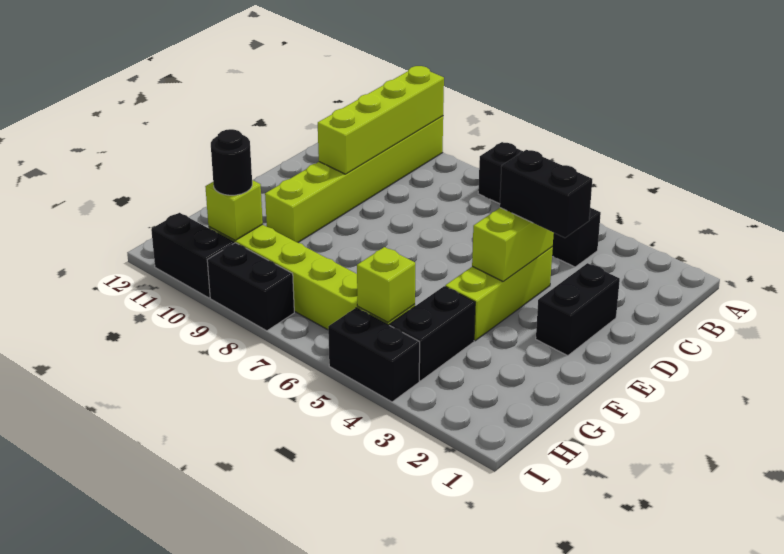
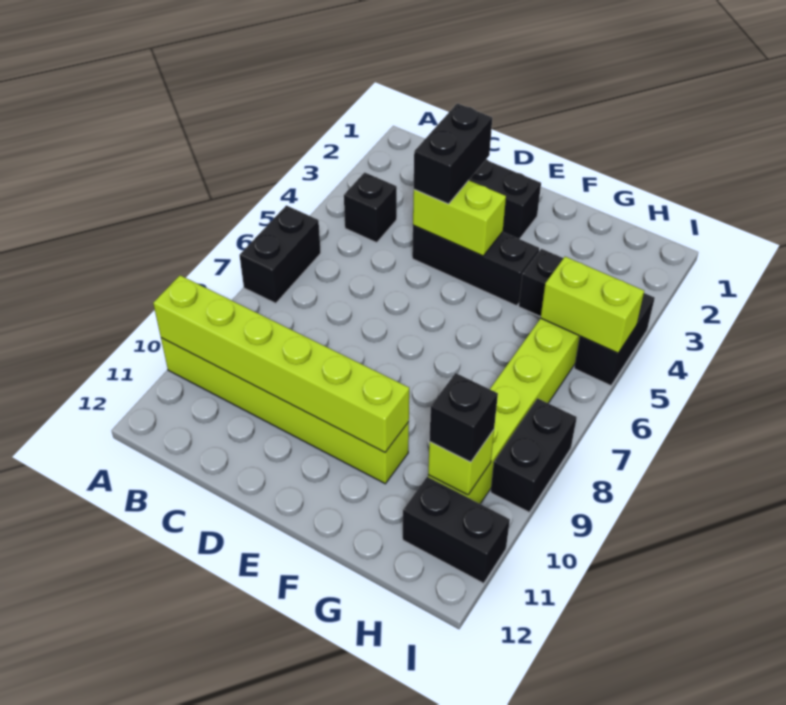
lime 1x4 brick [318,66,444,174] -> lime 1x6 brick [153,275,409,452]
lime 1x3 brick [445,247,553,341] -> black 1x3 brick [412,225,539,306]
lime 1x1 brick [357,247,415,322] -> lime 1x2 brick [541,257,644,353]
black 1x1 round brick [211,129,252,195] -> black 1x1 brick [429,373,498,462]
black 1x2 brick [151,213,234,298] -> black 1x2 brick turned to [403,477,510,583]

